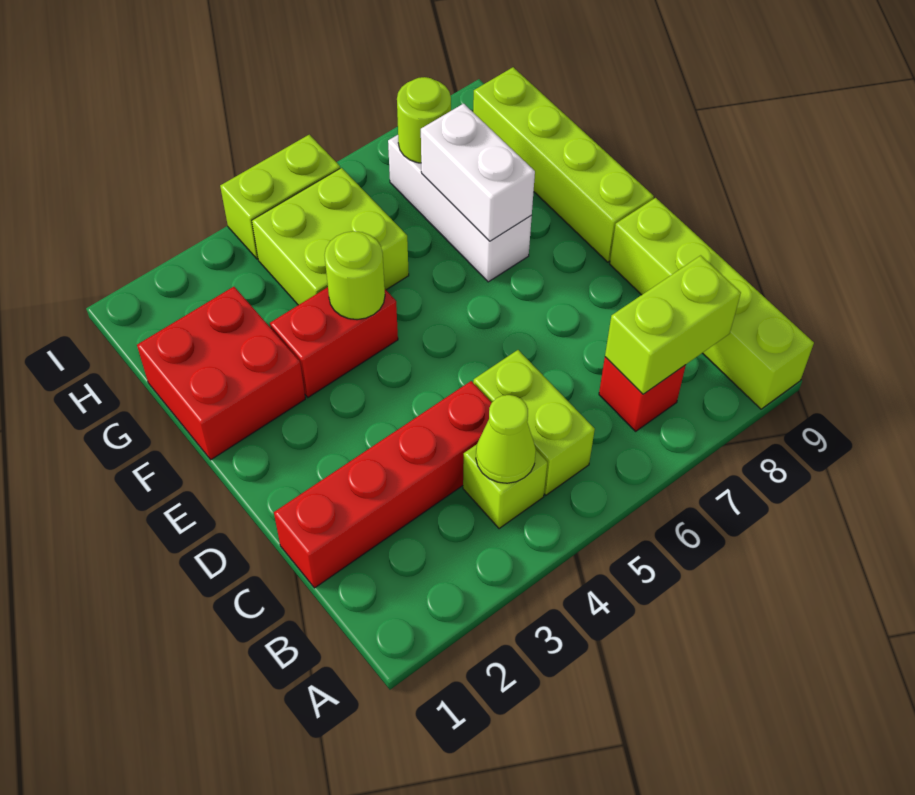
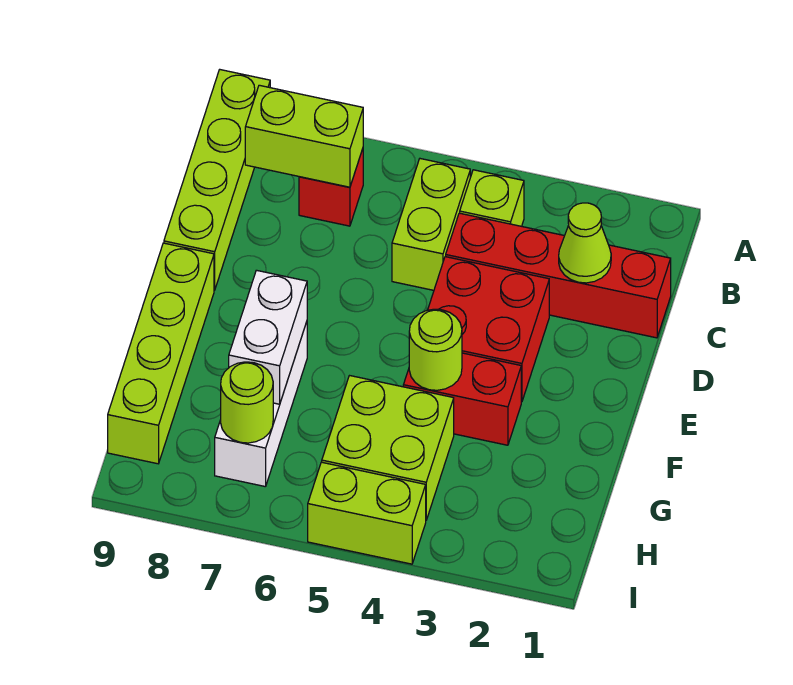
lime 1x1 cone [476,395,536,483] -> lime 1x1 cone moved to [559,203,611,283]
red 2x2 brick [137,287,305,460] -> red 2x2 brick moved to [428,257,549,402]

